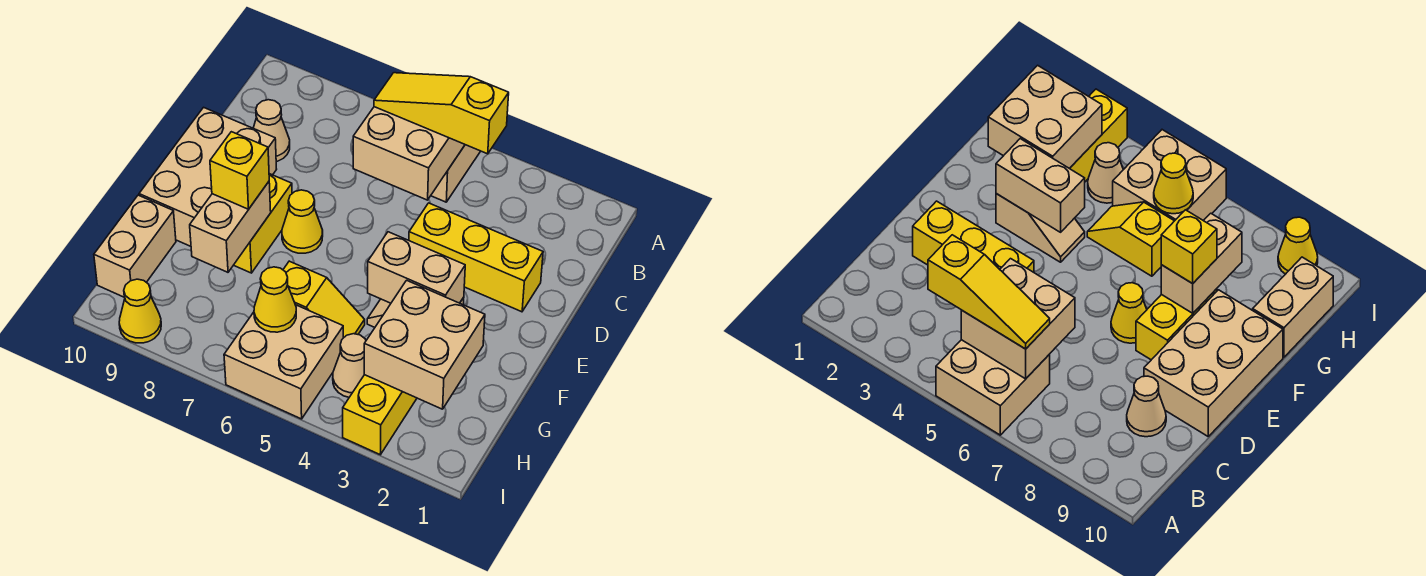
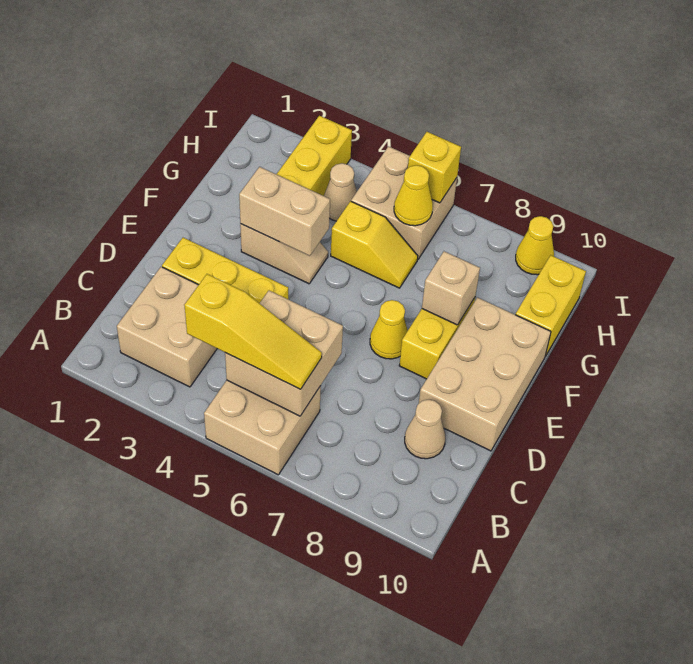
tan 1x2 brick [190,182,271,272] -> tan 1x1 brick [422,251,480,325]
yellow 1x1 brick [210,132,269,209] -> yellow 1x1 brick moved to [408,132,461,203]
tan 2x2 brick [364,280,485,409] -> tan 2x2 brick moved to [117,267,217,387]
yellow 1x2 slope [283,261,365,338] -> yellow 1x2 slope turned to [331,201,418,288]
tan 1x2 brick [94,195,176,297] -> yellow 1x2 brick [515,255,586,356]

